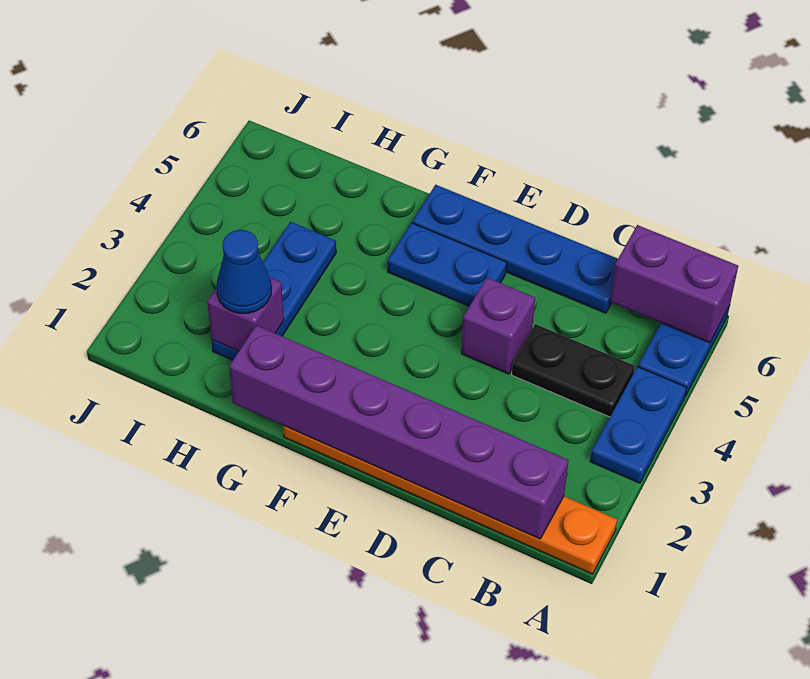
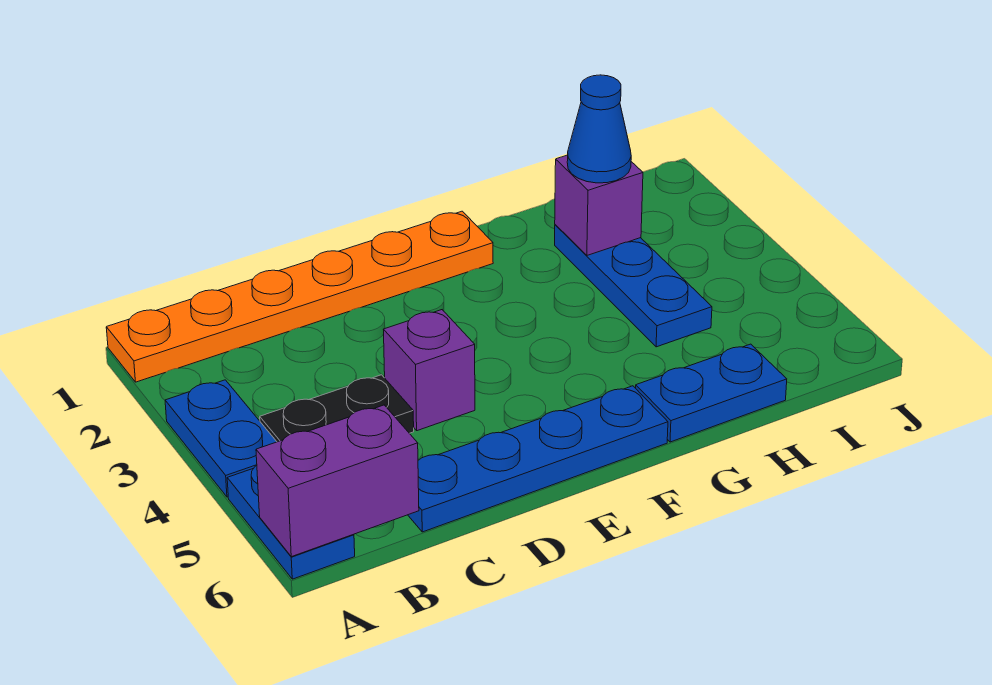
purple 1x6 brick [229,325,568,539] -> none
blue 1x2 plate [388,223,507,306] -> blue 1x2 plate moved to [636,344,787,442]

